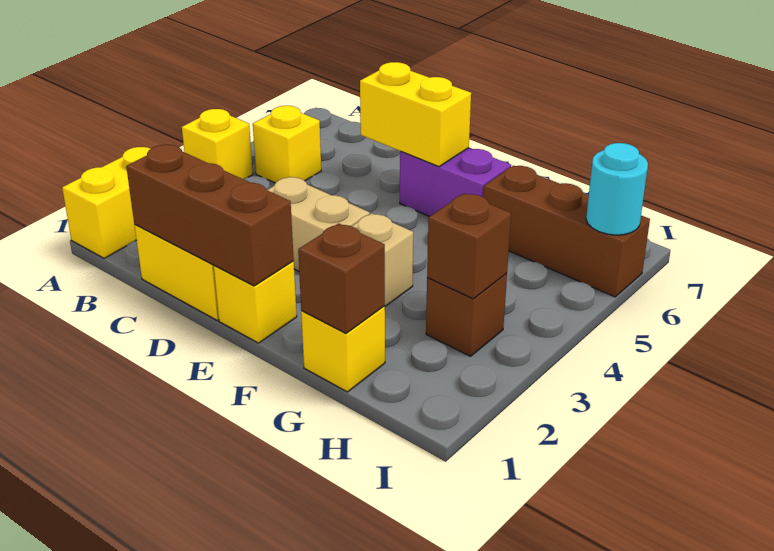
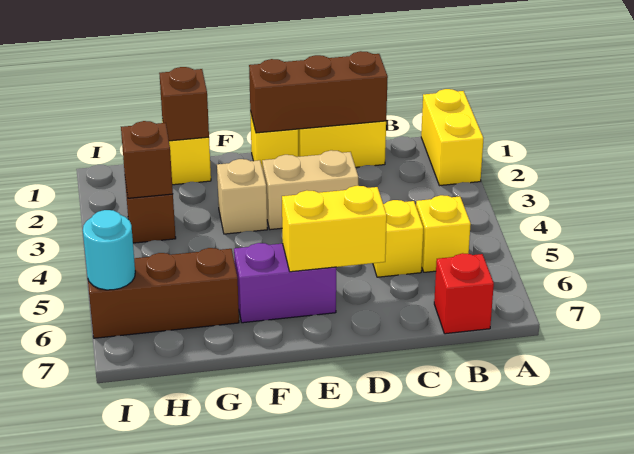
yellow 1x1 brick [182,109,253,179] -> yellow 1x1 brick moved to [373,200,423,277]
none -> red 1x1 brick [434,253,494,334]

